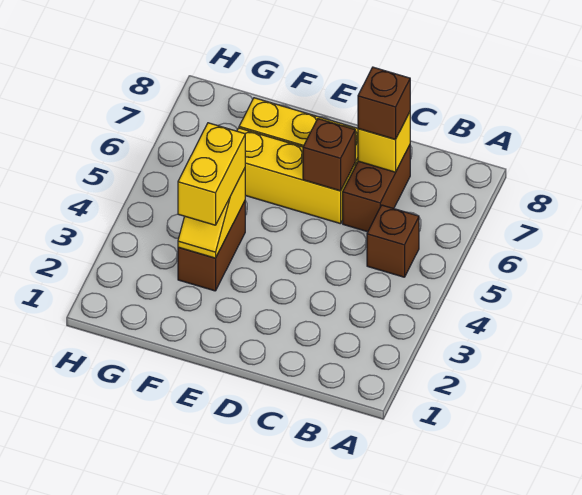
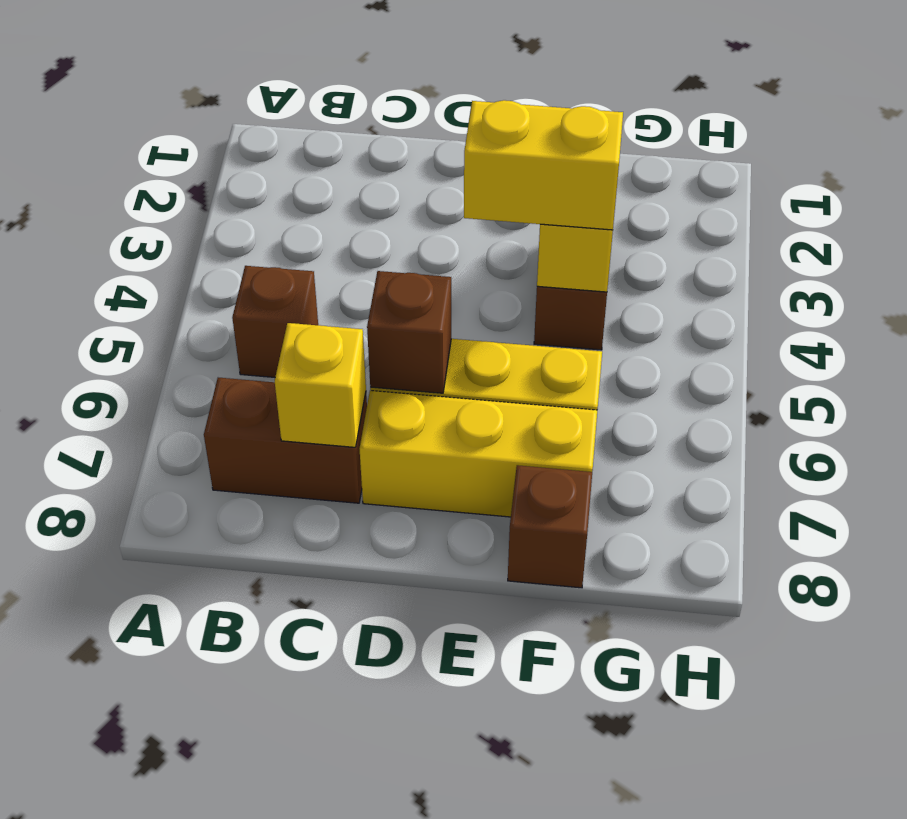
brown 1x2 brick [343,145,410,232] -> brown 1x2 brick turned to [204,378,367,503]
brown 1x1 brick [358,67,410,139] -> brown 1x1 brick moved to [508,465,592,588]
yellow 1x2 brick [178,123,245,225] -> yellow 1x2 brick turned to [464,100,623,230]

